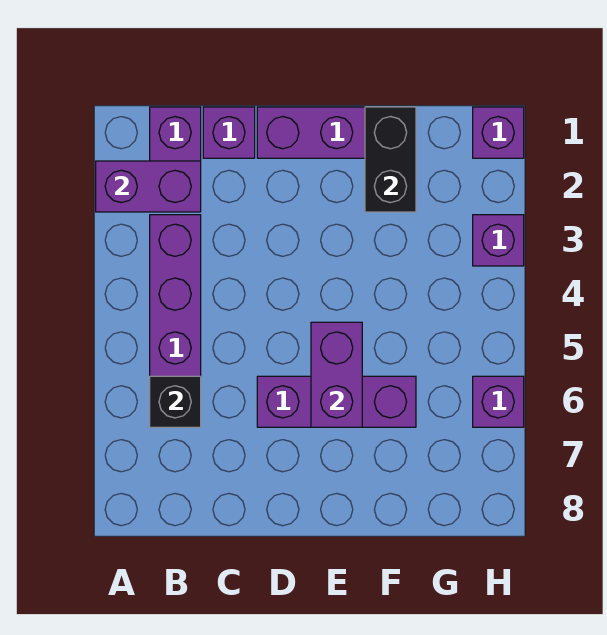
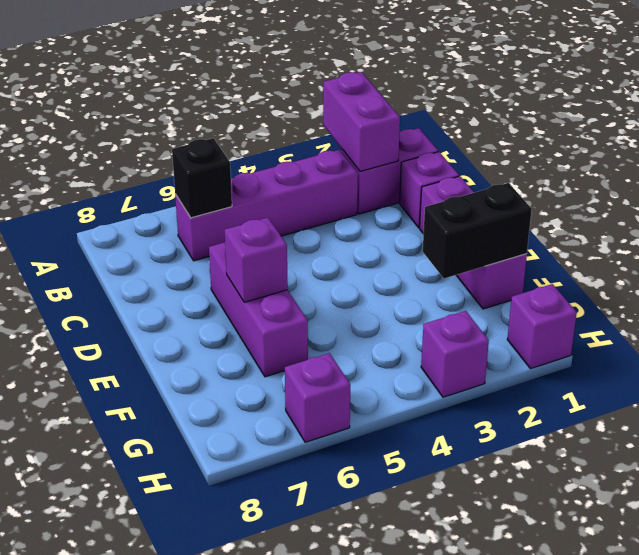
purple 1x2 brick [311,322,362,427] -> purple 1x1 brick [224,217,288,302]

